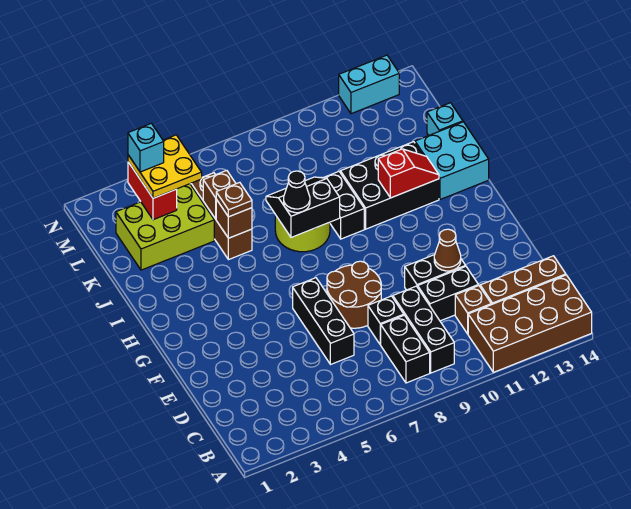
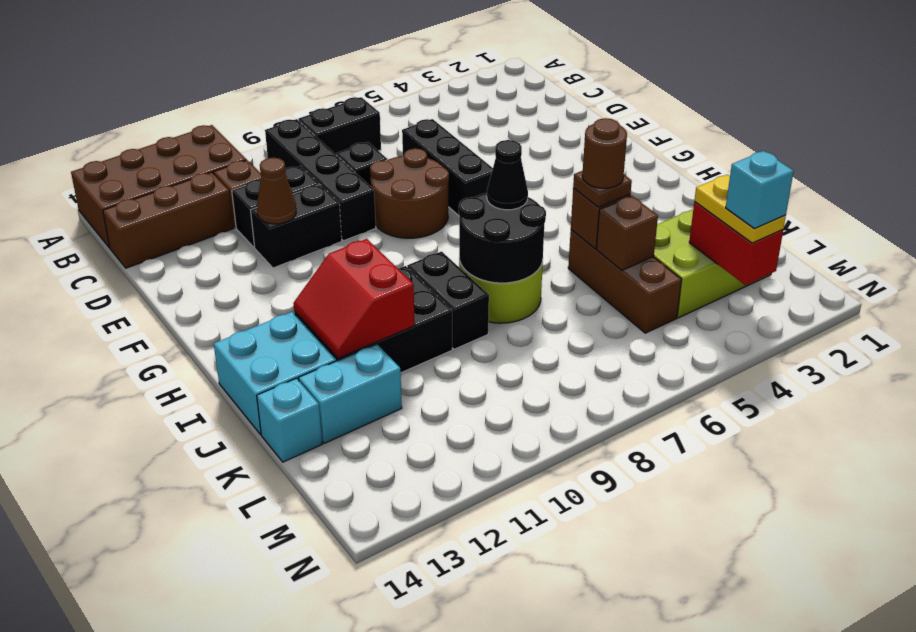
black 1x2 brick [380,315,430,383] -> black 1x2 brick turned to [298,97,381,154]
black 1x3 brick [393,286,454,373] -> black 1x4 brick [265,119,376,241]
black 2x2 slope [266,177,340,237] -> black 2x2 round brick [459,193,546,283]
red 1x2 slope [378,149,439,198] -> red 2x2 slope [293,239,415,358]
none -> brown 1x1 round brick [582,118,627,188]
yellow 2x2 plate [128,135,202,198] -> yellow 1x2 plate [694,175,786,243]
cyan 1x2 brick [339,55,399,114] -> cyan 1x2 brick moved to [299,344,402,444]

